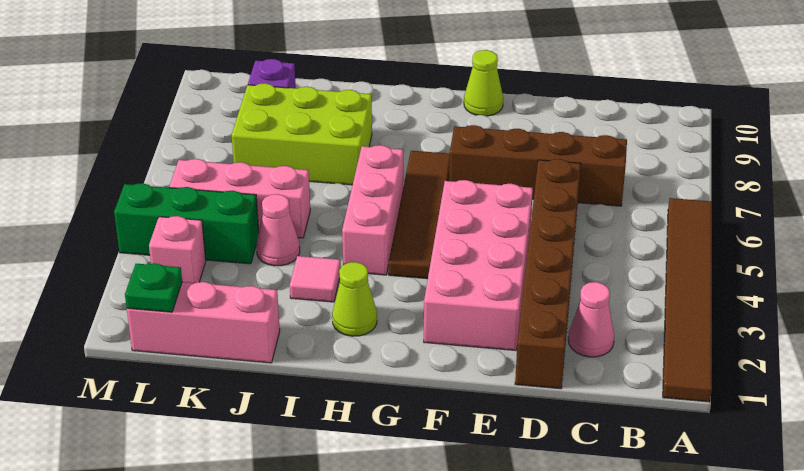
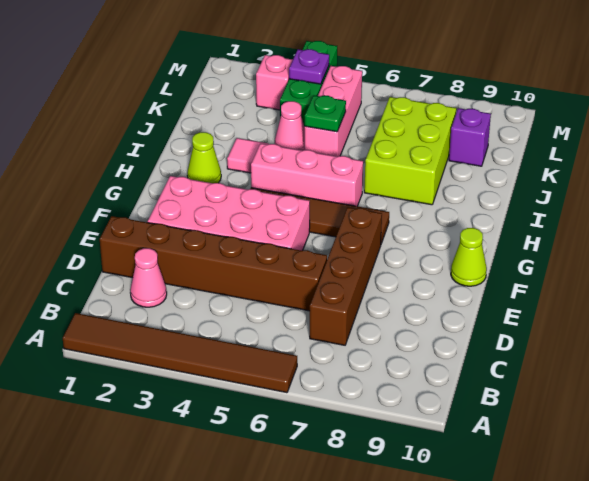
pink 1x3 brick [127,282,280,363] -> none
green 1x1 plate [125,263,182,312] -> green 1x1 plate moved to [305,95,346,132]
none -> purple 1x1 plate [289,49,329,84]

